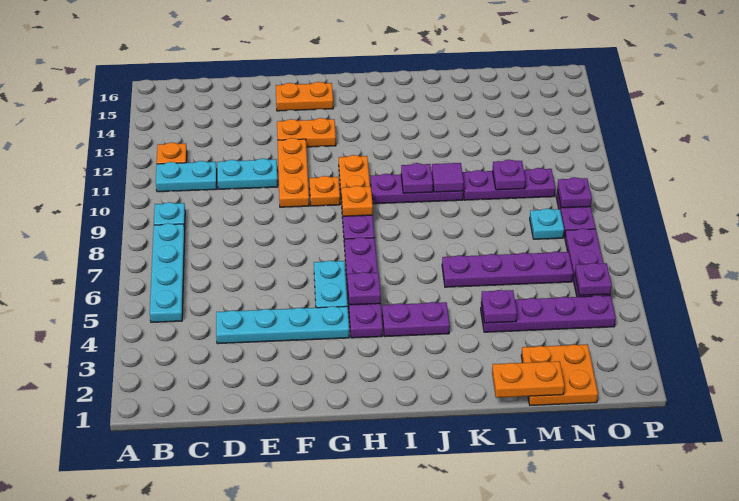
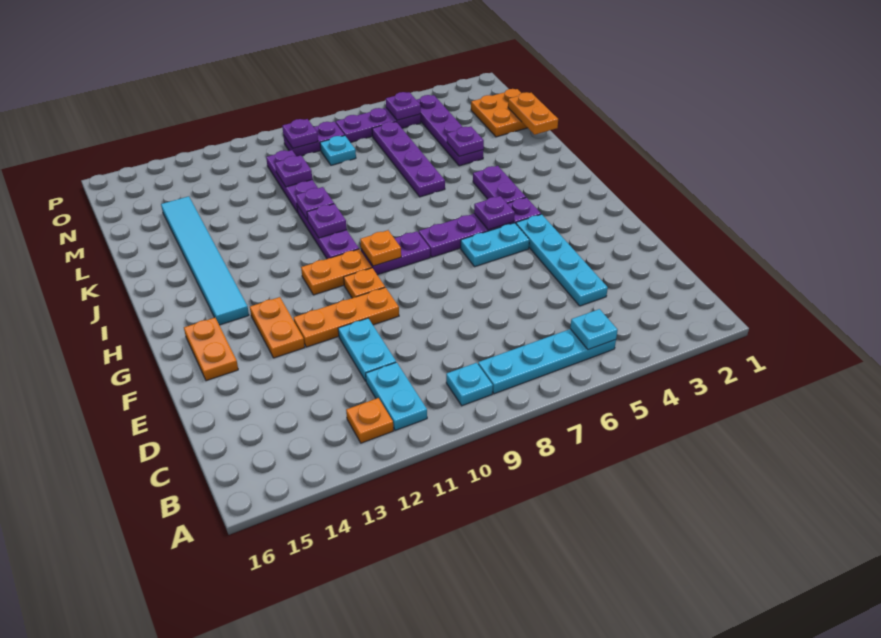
none -> cyan 1x1 plate [570,309,618,350]
none -> cyan 1x6 tile [161,196,249,325]
purple 1x1 tile [432,163,464,192] -> purple 1x1 plate [296,187,334,220]

